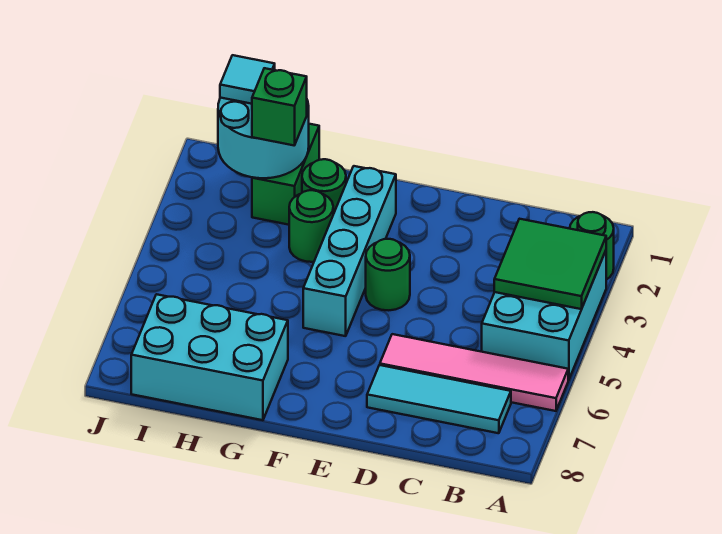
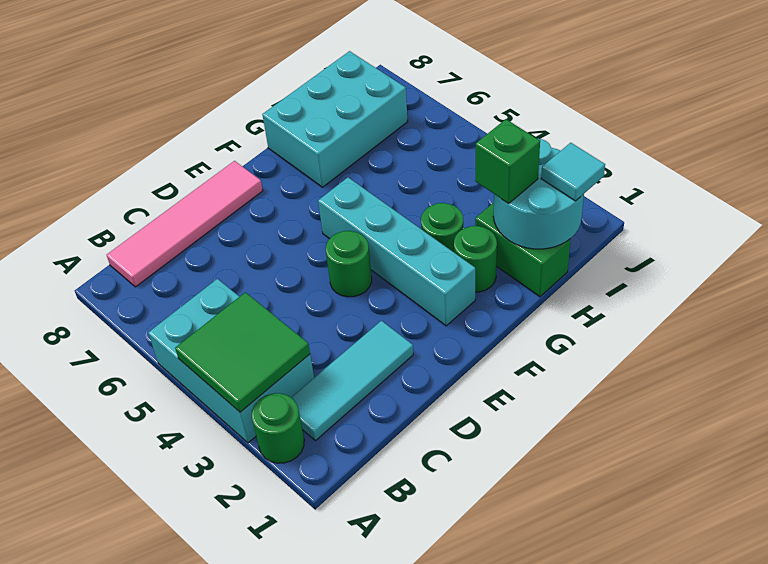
pink 1x4 tile [380,334,568,411] -> pink 1x4 tile moved to [107,161,263,287]
cyan 1x3 tile [367,365,511,433] -> cyan 1x3 tile moved to [291,321,413,441]

